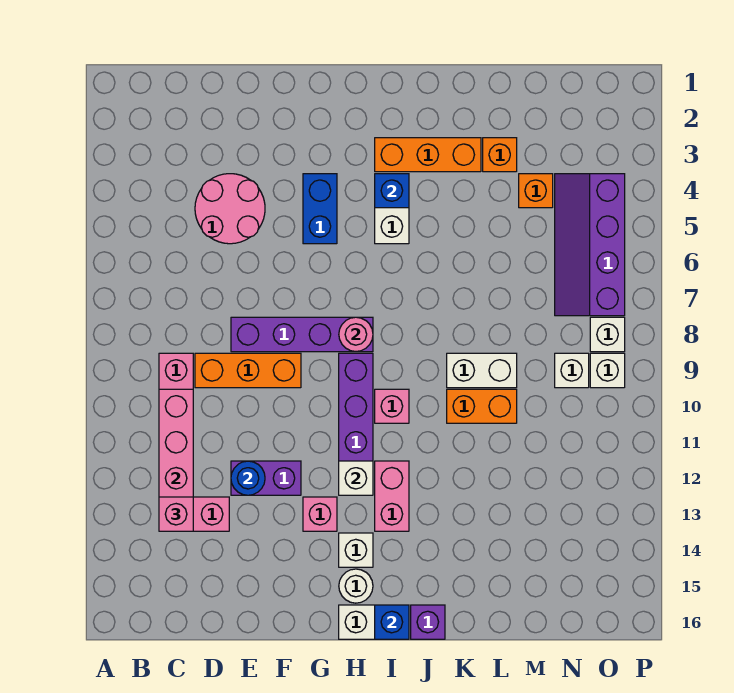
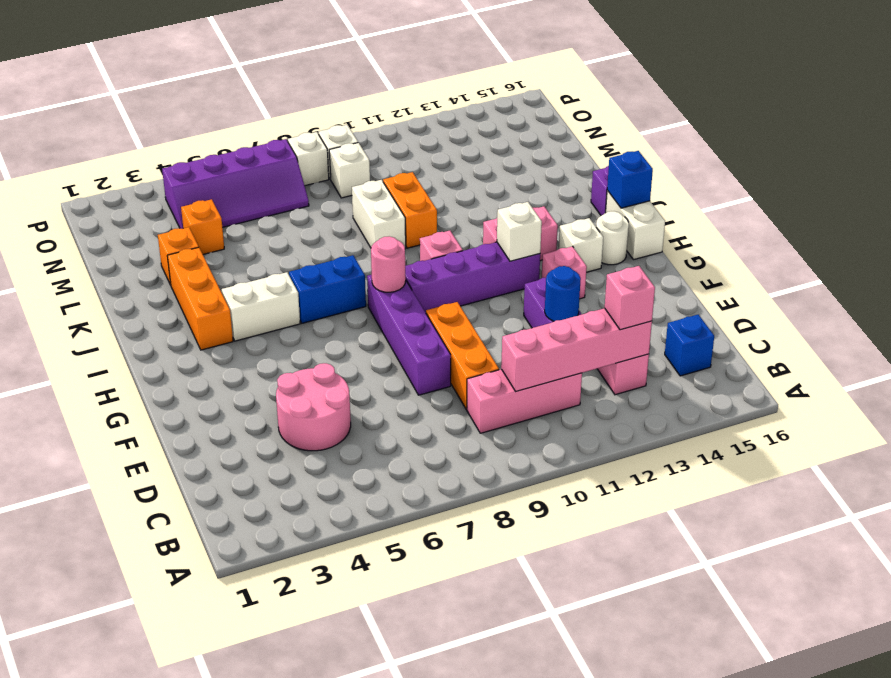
blue 1x2 brick [303,174,337,244] -> blue 1x2 brick moved to [289,255,366,323]
blue 1x1 brick [375,174,409,208] -> blue 1x1 brick moved to [665,315,714,376]

